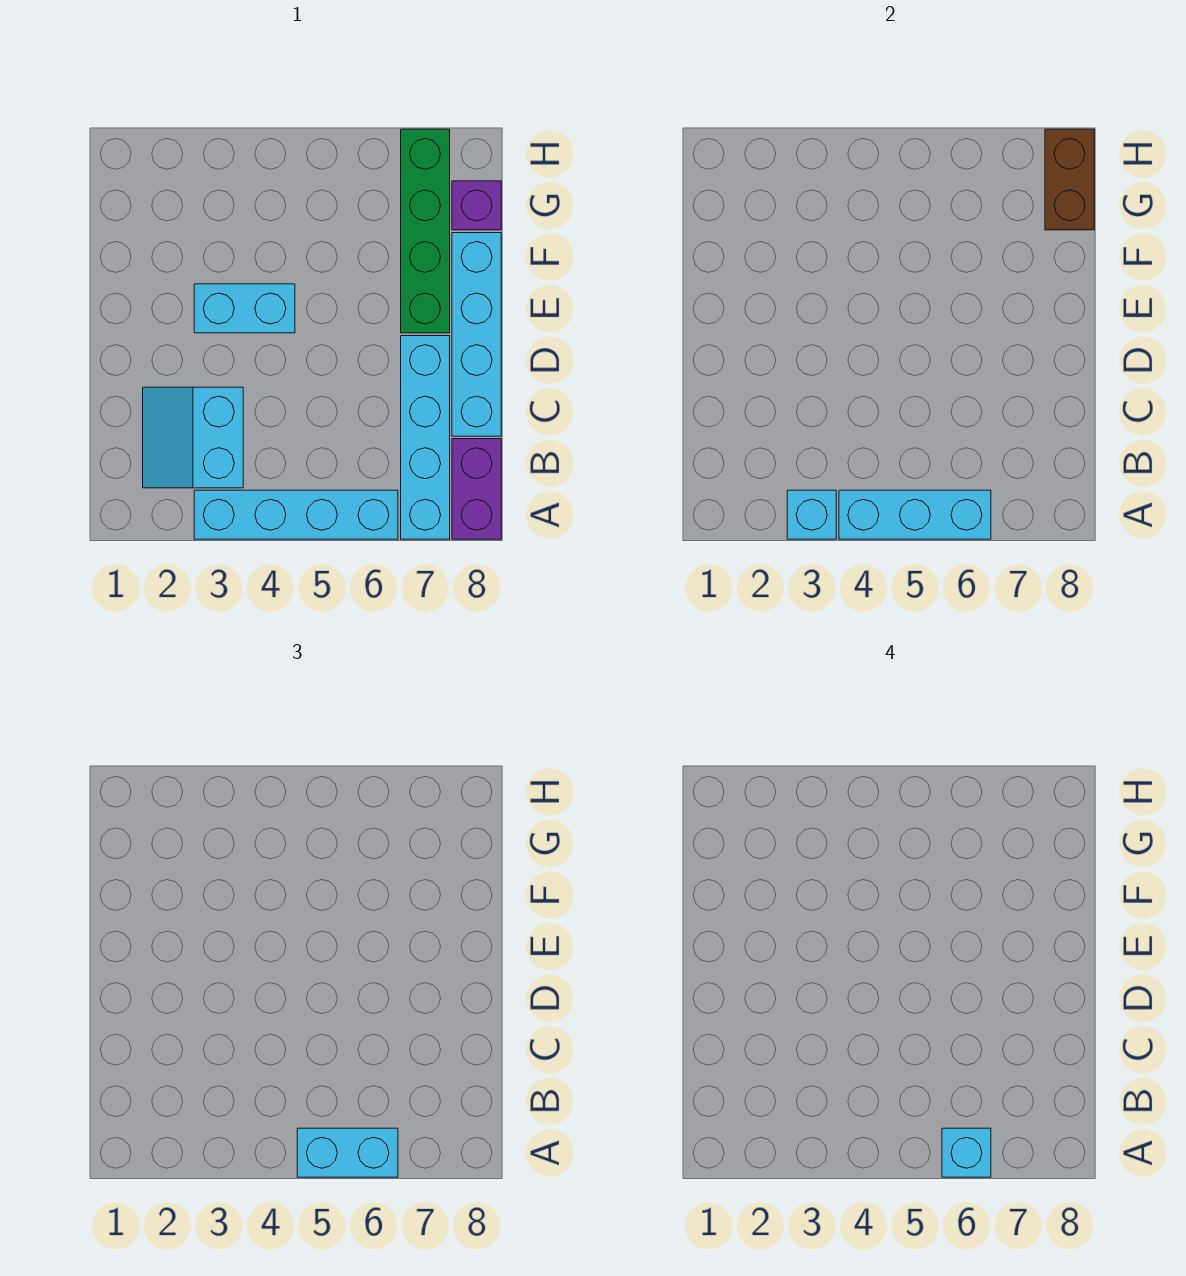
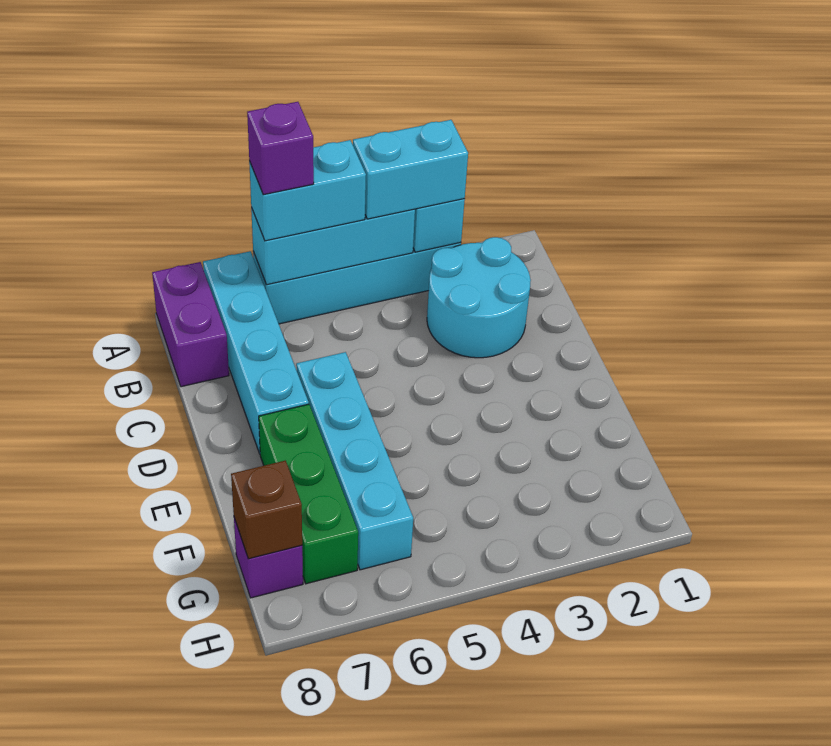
cyan 1x1 brick [942,1128,991,1177] -> purple 1x1 brick [247,102,314,195]
cyan 2x2 slope [143,387,243,488] -> cyan 2x2 round brick [427,237,531,358]
cyan 1x4 brick [452,233,501,436] -> cyan 1x4 brick moved to [296,352,413,570]
cyan 1x2 brick [194,284,295,333] -> cyan 1x2 brick moved to [353,120,468,219]
green 1x4 brick [401,129,450,333] -> green 1x3 brick [259,404,358,584]
brown 1x2 brick [1045,129,1094,230] -> brown 1x1 brick [231,461,302,559]

